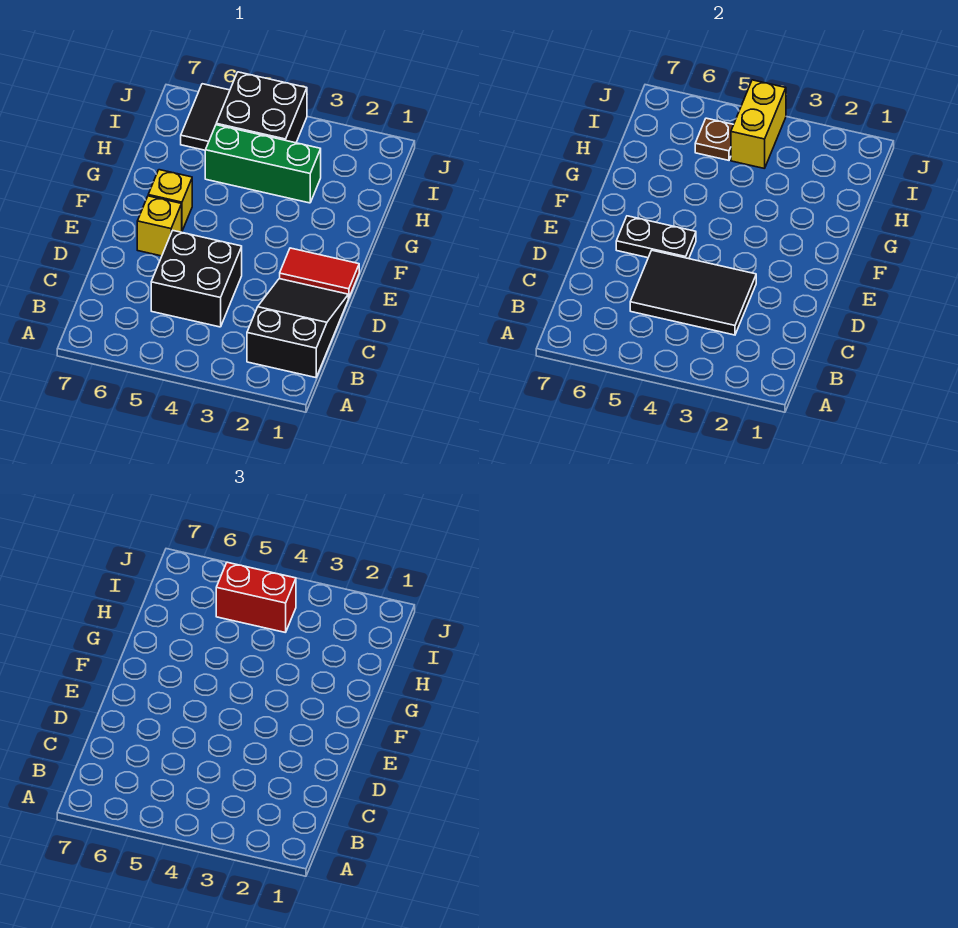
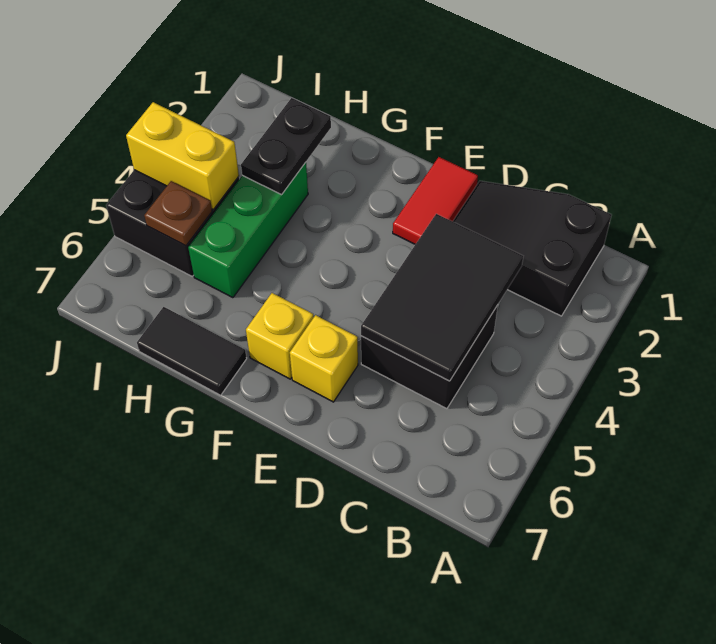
black 1x2 plate [616,216,696,259] -> black 1x2 plate moved to [241,98,331,195]
red 1x2 brick [216,562,296,633] -> none
black 1x2 tile [181,84,230,150] -> black 1x2 tile moved to [137,307,247,395]

